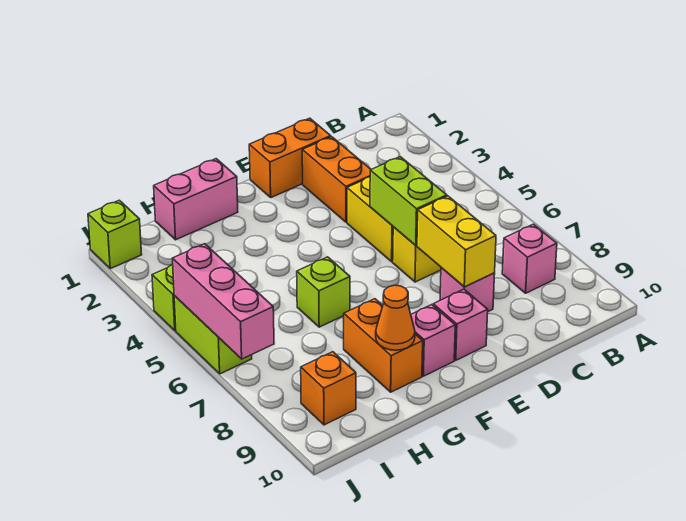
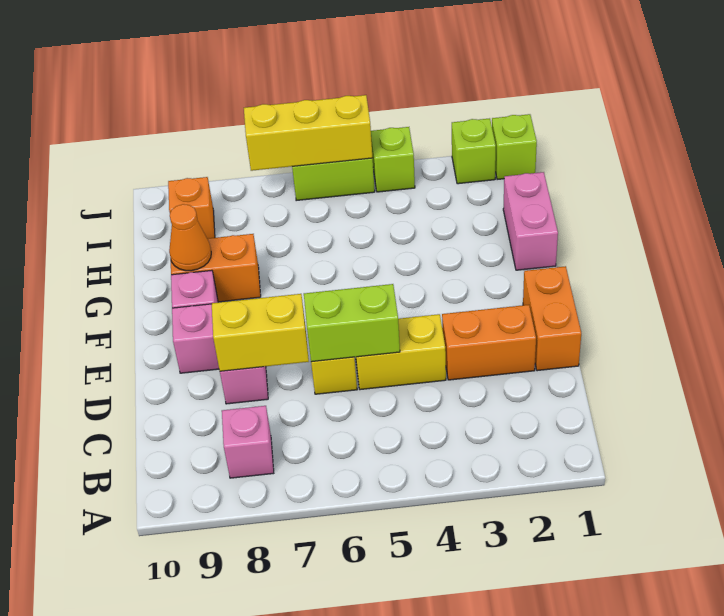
lime 1x1 brick [297,257,350,327] -> lime 1x1 brick moved to [452,118,496,184]
pink 1x3 brick [172,244,274,359] -> yellow 1x3 brick [244,95,372,171]

